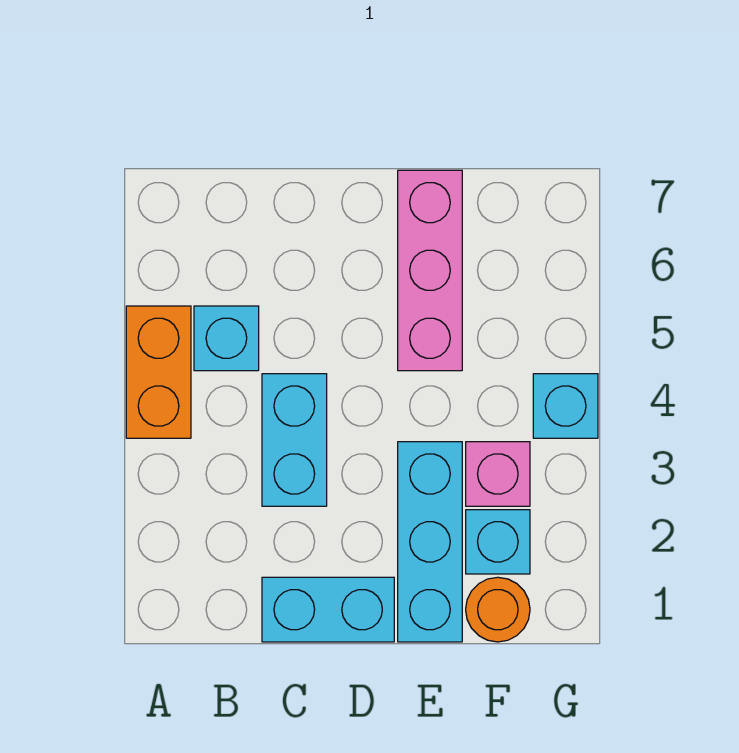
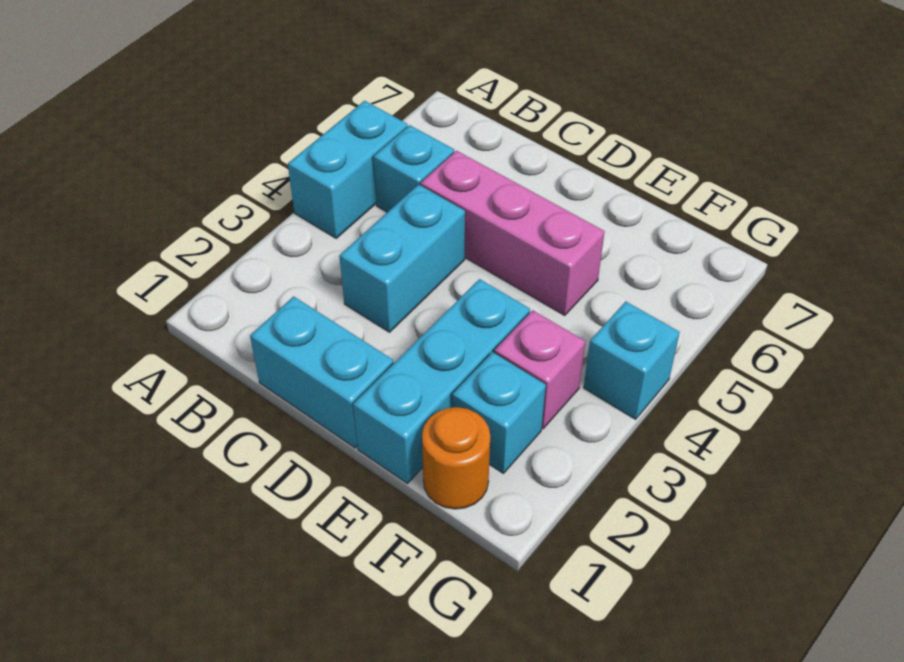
orange 1x2 brick [126,306,191,438] -> cyan 1x2 brick [288,101,408,238]
pink 1x3 brick [398,170,462,371] -> pink 1x3 brick turned to [420,151,605,316]

